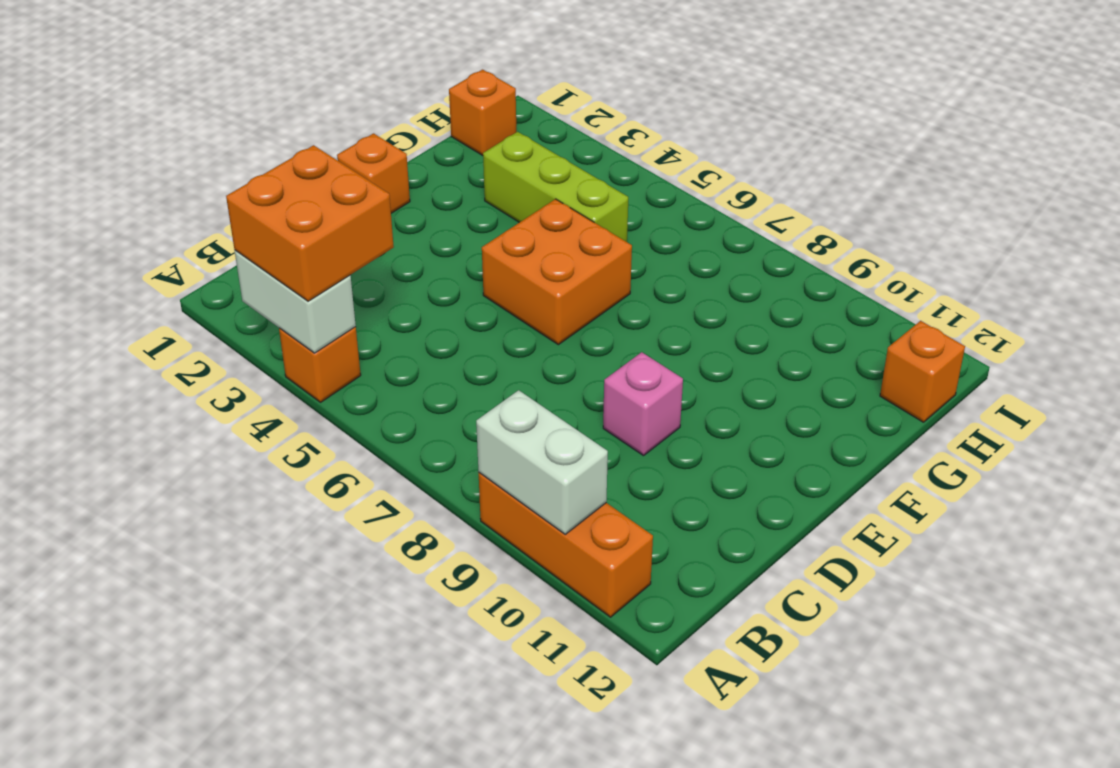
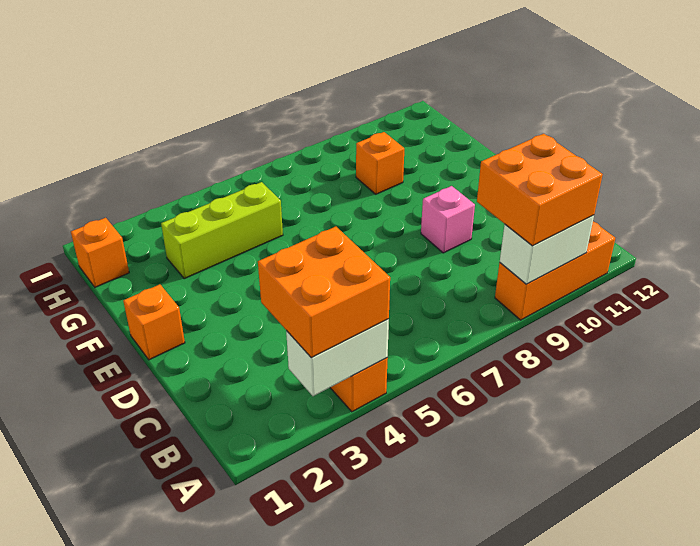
orange 2x2 brick [482,199,632,345] -> orange 2x2 brick moved to [477,134,603,246]
orange 1x1 brick [880,321,965,422] -> orange 1x1 brick moved to [356,132,404,194]

